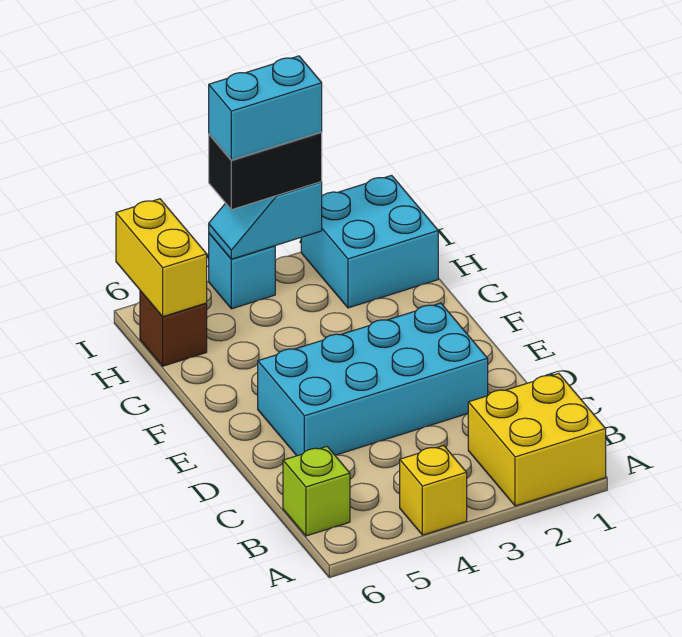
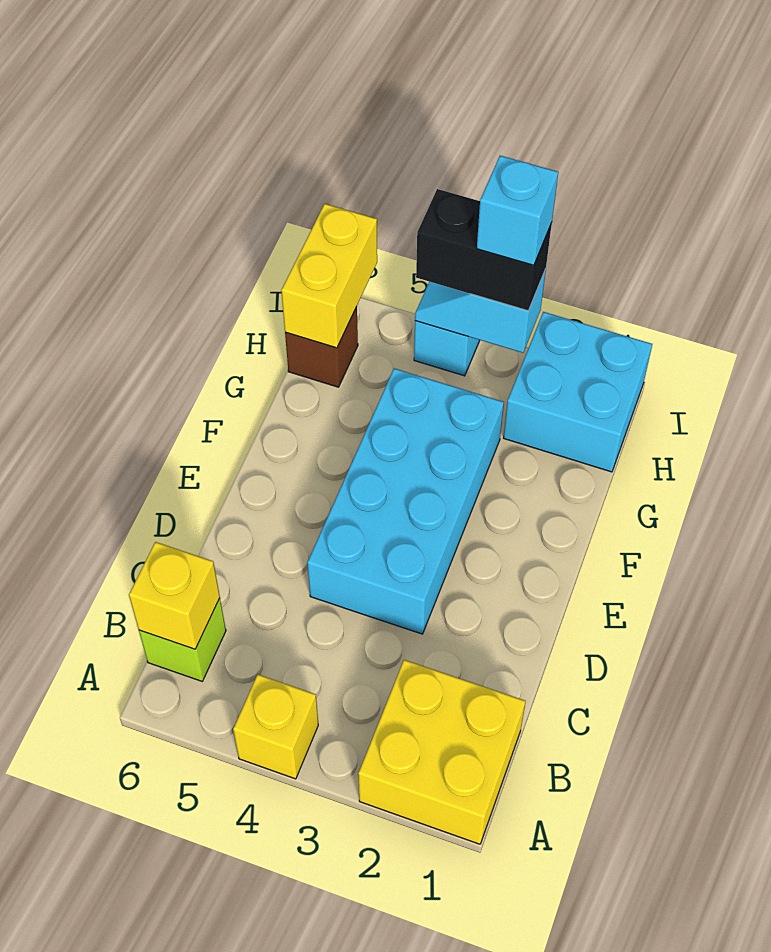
none -> yellow 1x1 brick [129,542,220,649]
cyan 2x4 brick [258,303,488,456] -> cyan 2x4 brick turned to [307,368,504,634]
cyan 1x2 brick [209,56,322,160] -> cyan 1x1 brick [477,156,558,265]

